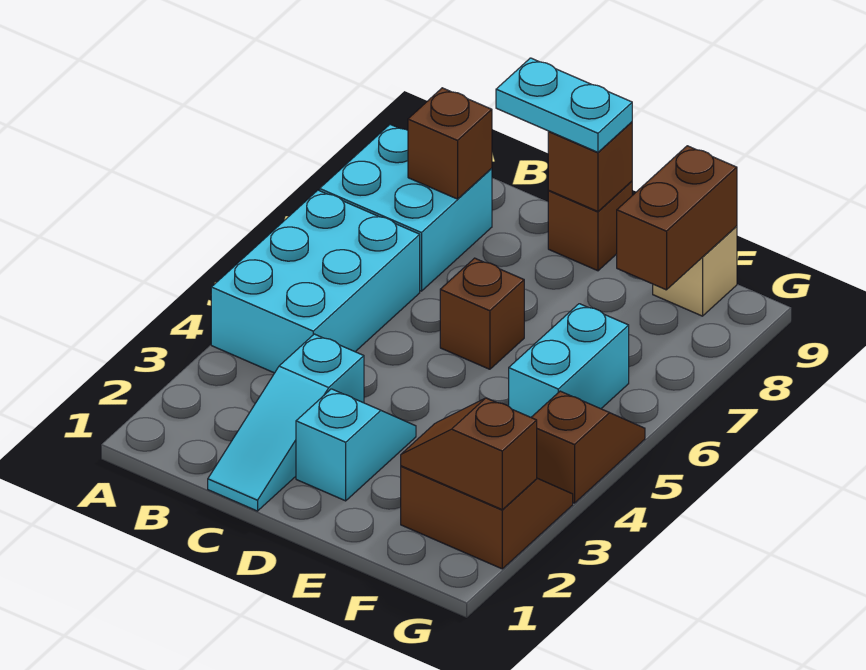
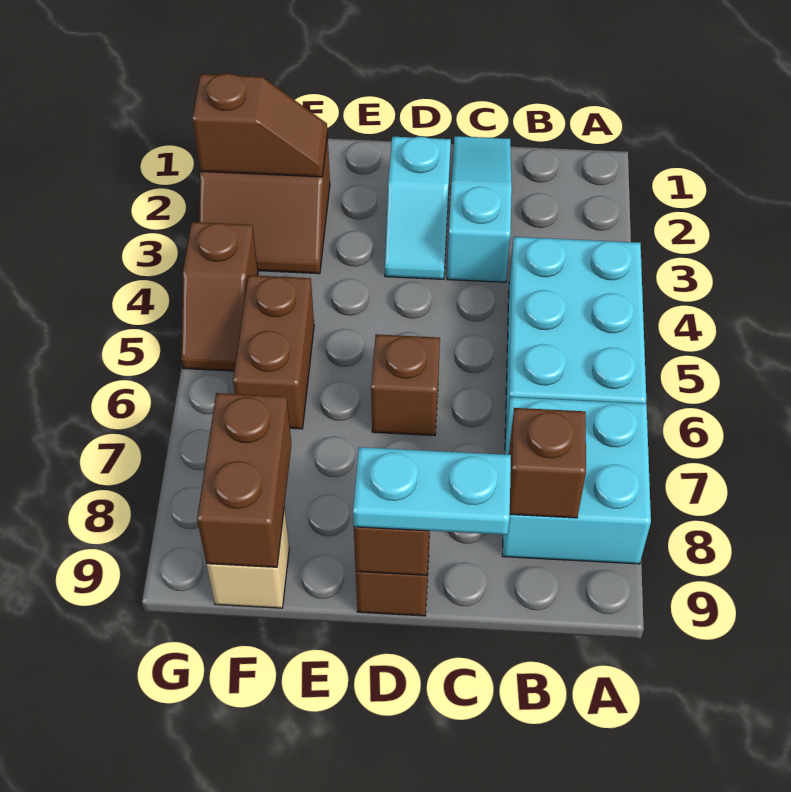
cyan 1x2 brick [509,304,629,417] -> brown 1x2 brick [233,275,314,429]

